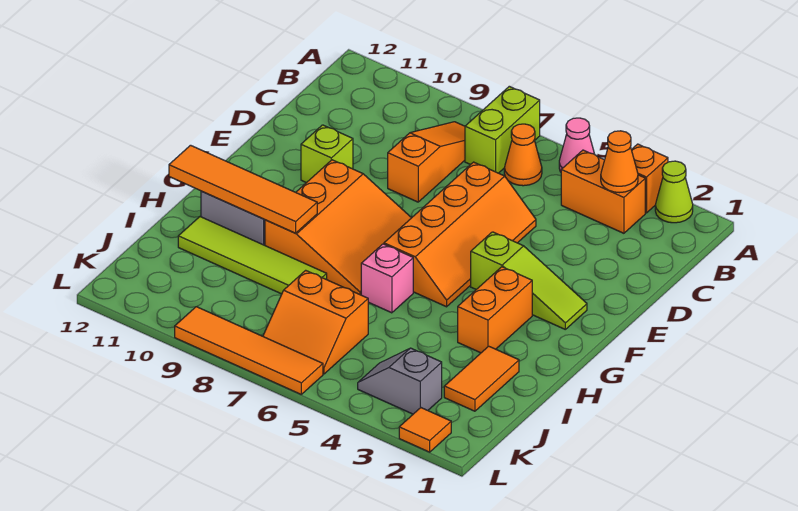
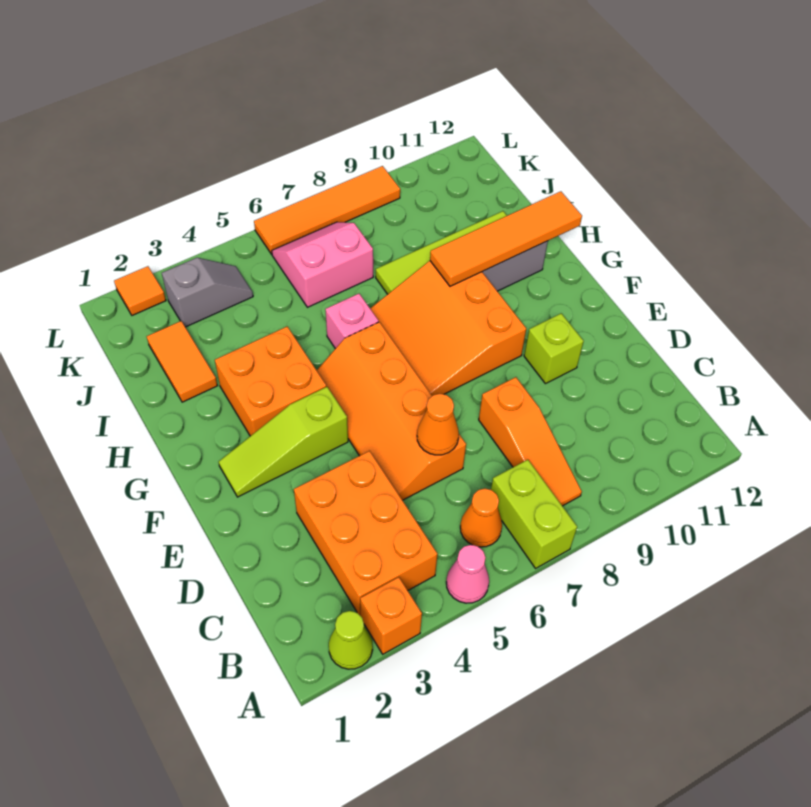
orange 1x2 brick [561,150,645,233] -> orange 2x3 brick [294,451,438,616]
orange 1x1 cone [601,131,638,193] -> orange 1x1 cone moved to [417,394,459,455]
orange 1x2 brick [458,267,532,353] -> orange 2x2 brick [215,326,326,436]
orange 2x2 slope [263,270,368,374] -> pink 2x2 slope [272,222,373,307]

